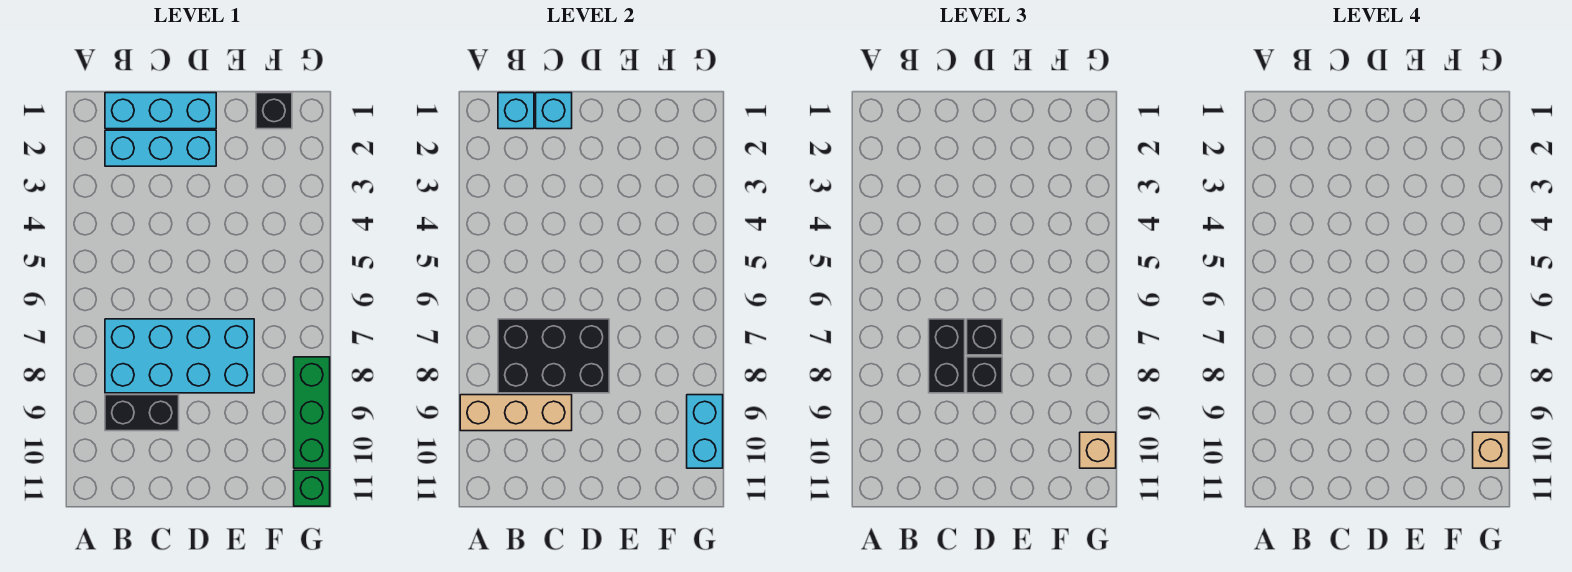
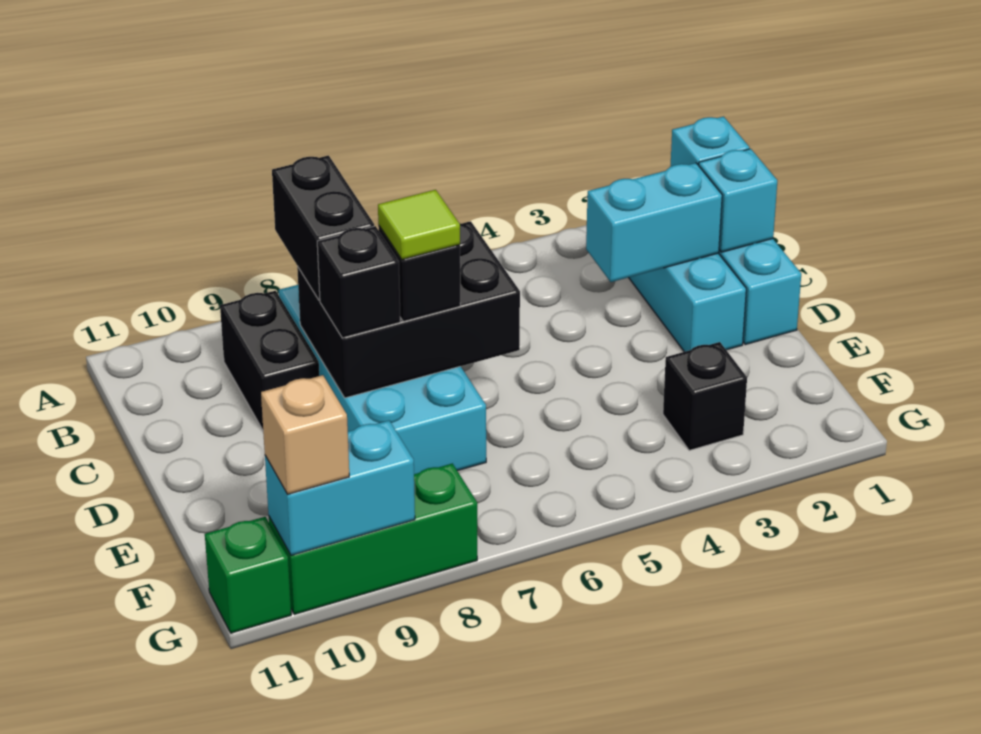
tan 1x3 brick [460,395,572,431] -> none
black 2x3 brick [498,319,609,393] -> black 2x3 brick turned to [297,221,520,398]
none -> cyan 1x2 brick [586,163,722,282]
black 1x2 brick [929,319,965,393] -> black 1x2 brick turned to [272,155,374,300]
none -> lime 1x1 tile [378,190,460,260]
black 1x1 brick [256,93,292,129] -> black 1x1 brick moved to [663,342,747,450]
tan 1x1 brick [1473,432,1509,468] -> none

